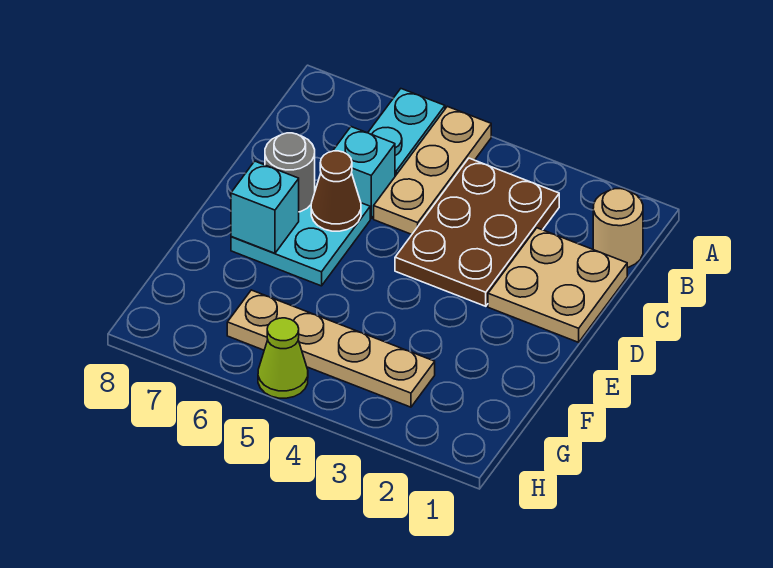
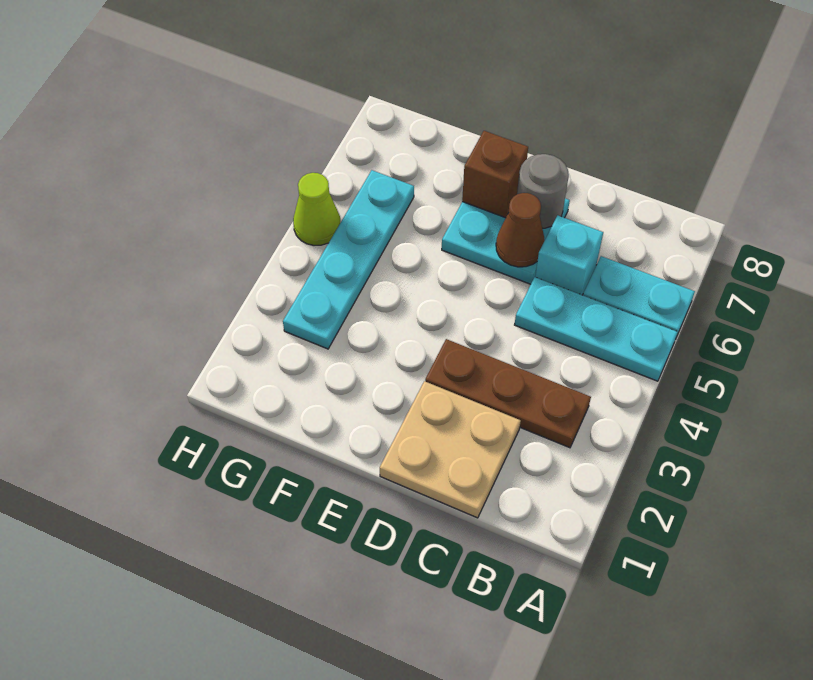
tan 1x3 plate [374,106,491,234] -> cyan 1x3 plate [515,277,678,381]
tan 1x1 round brick [593,189,643,268] -> none
brown 2x3 plate [395,158,559,306] -> brown 1x3 plate [425,339,591,448]
cyan 1x1 brick [231,161,299,253] -> brown 1x1 brick [462,131,528,218]
tan 1x4 plate [227,290,435,407] -> cyan 1x4 plate [283,170,414,349]

